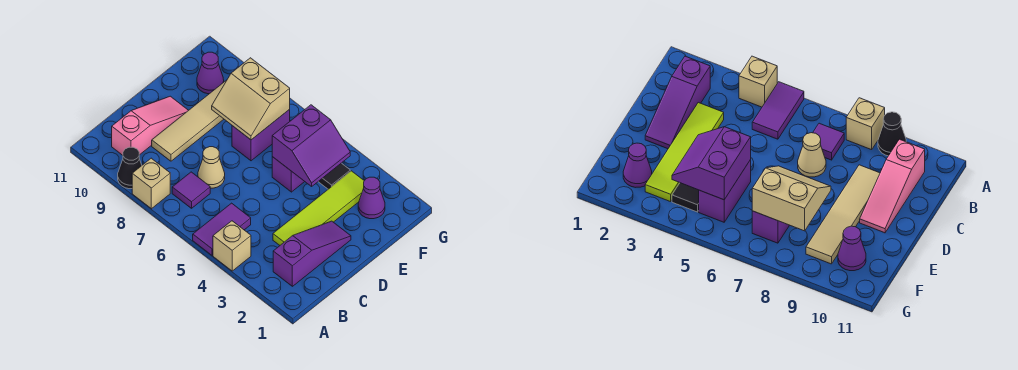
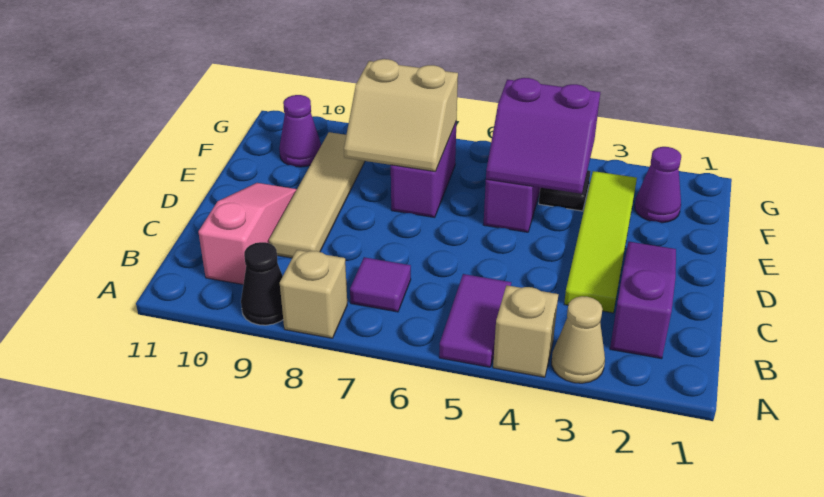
tan 1x1 cone [198,147,225,188] -> tan 1x1 cone moved to [552,296,605,383]
purple 2x2 slope [272,105,350,186] -> purple 2x2 slope turned to [486,78,600,194]

